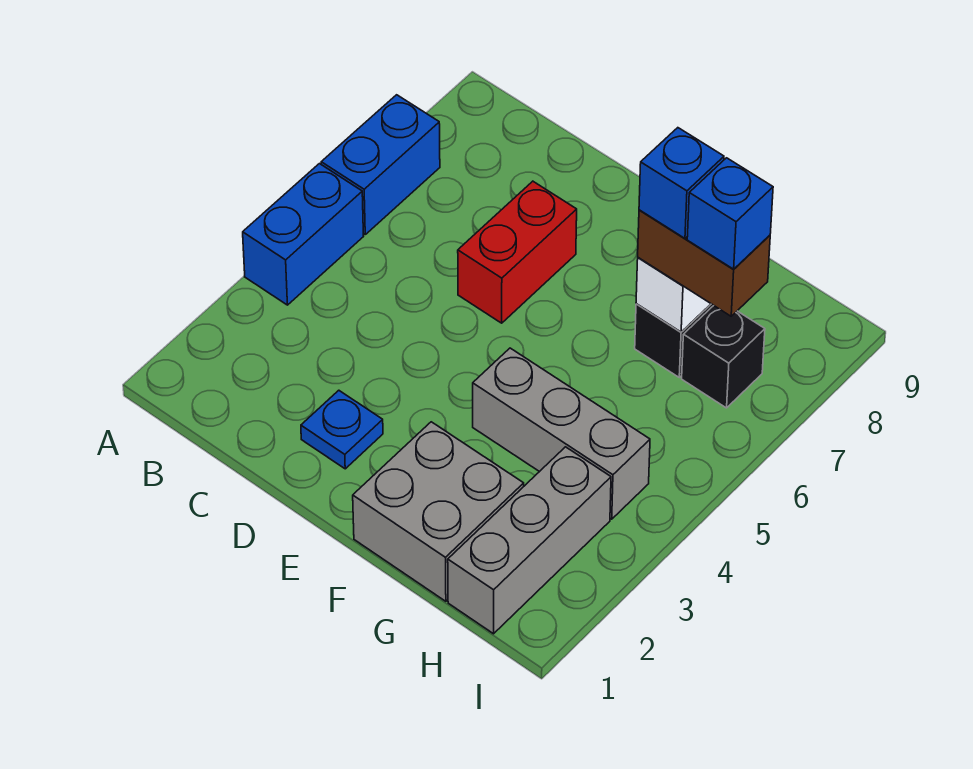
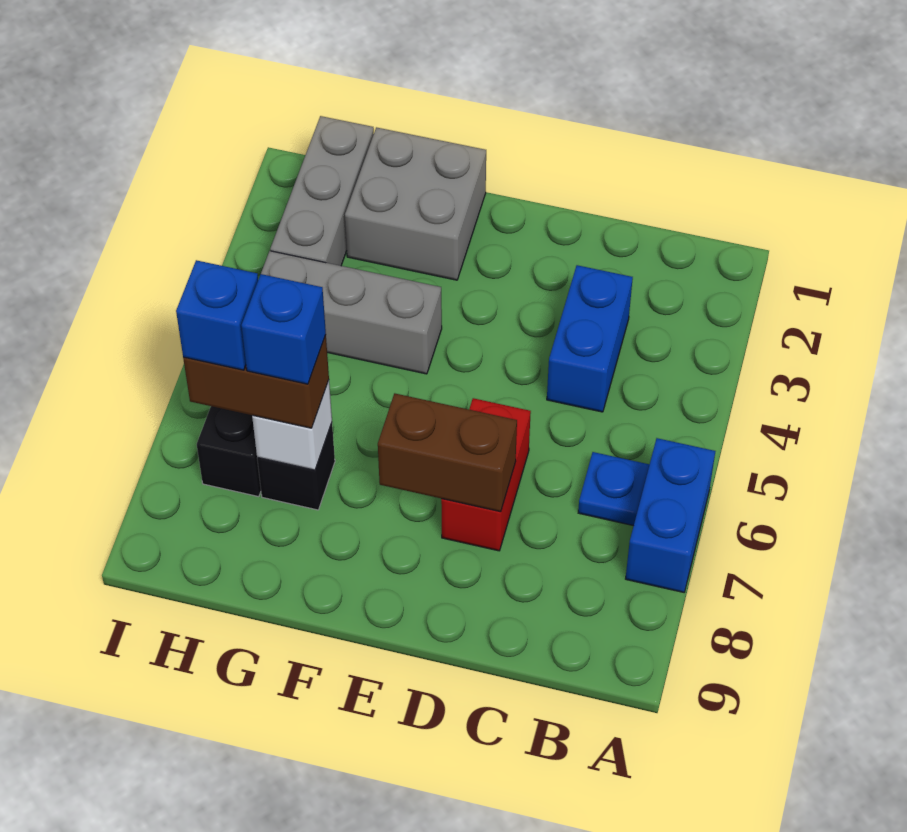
blue 1x2 brick [243,164,363,305] -> blue 1x2 brick moved to [547,265,633,412]
blue 1x1 plate [301,390,383,469] -> blue 1x1 plate moved to [578,452,650,526]
none -> brown 1x2 brick [378,393,517,512]

